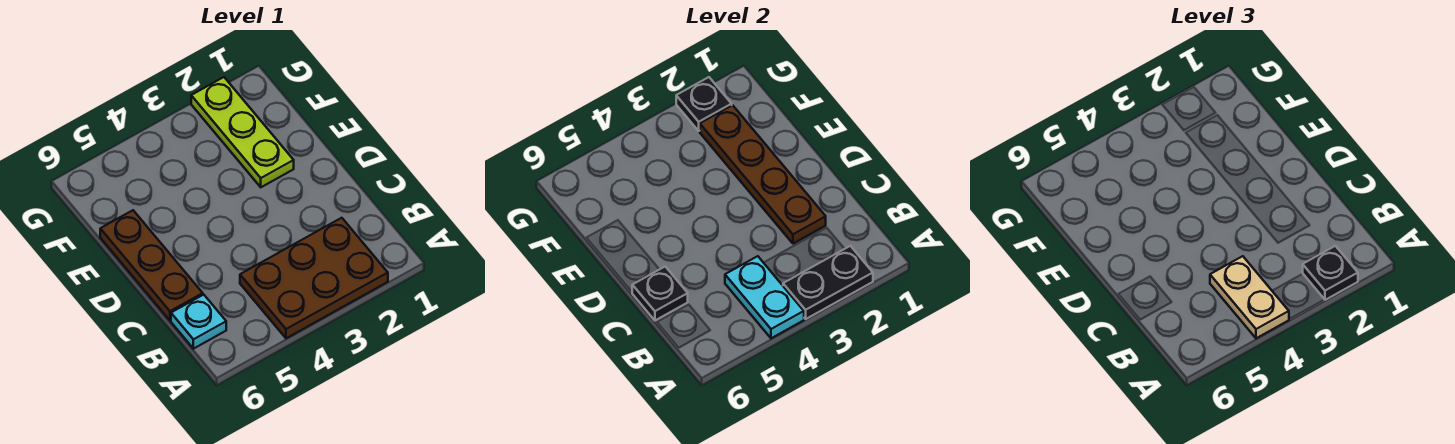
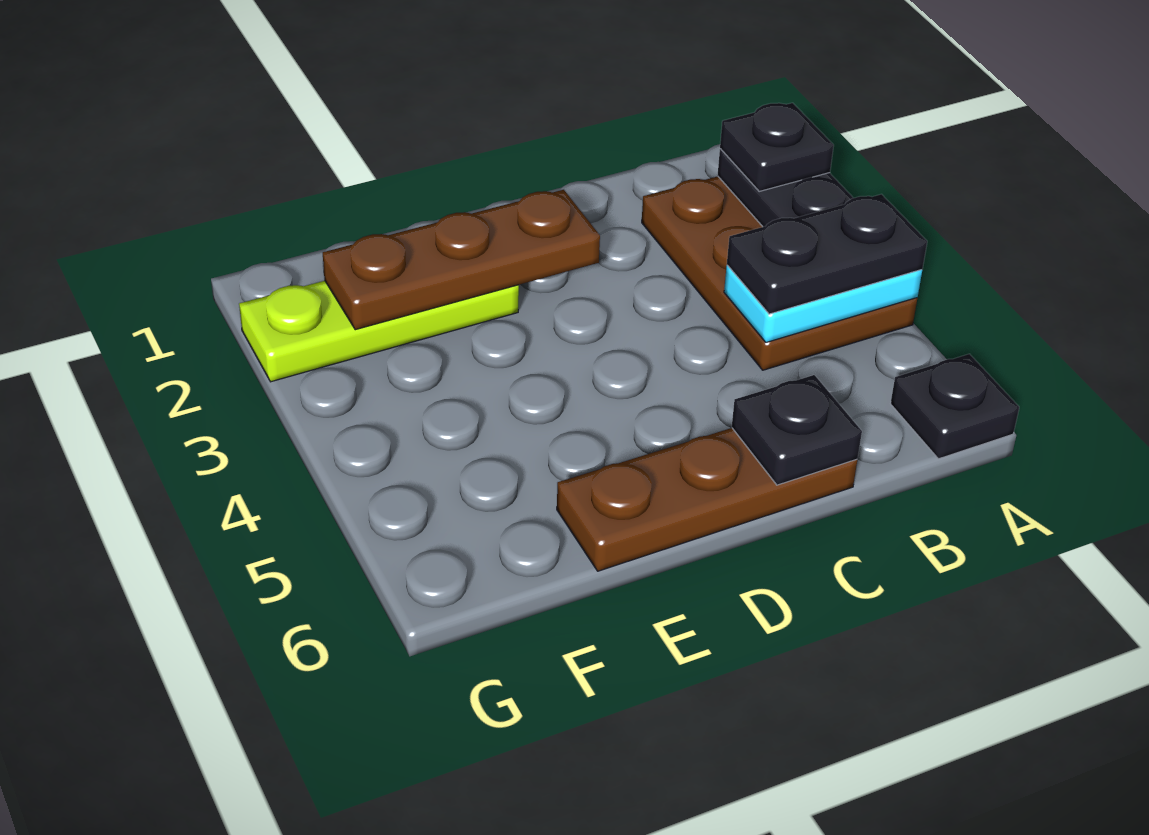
tan 1x2 plate [1210,256,1289,338] -> black 1x2 plate [727,194,927,314]
cyan 1x1 plate [171,295,226,349] -> none
brown 1x4 plate [700,105,826,244] -> brown 1x3 plate [323,190,600,330]
black 1x1 plate [676,77,732,131] -> black 1x1 plate moved to [890,354,1019,459]

